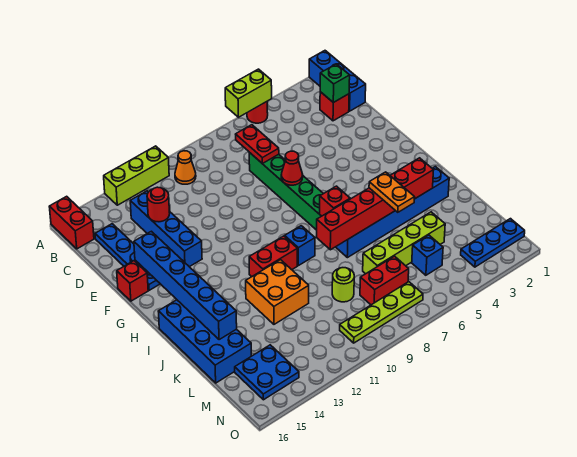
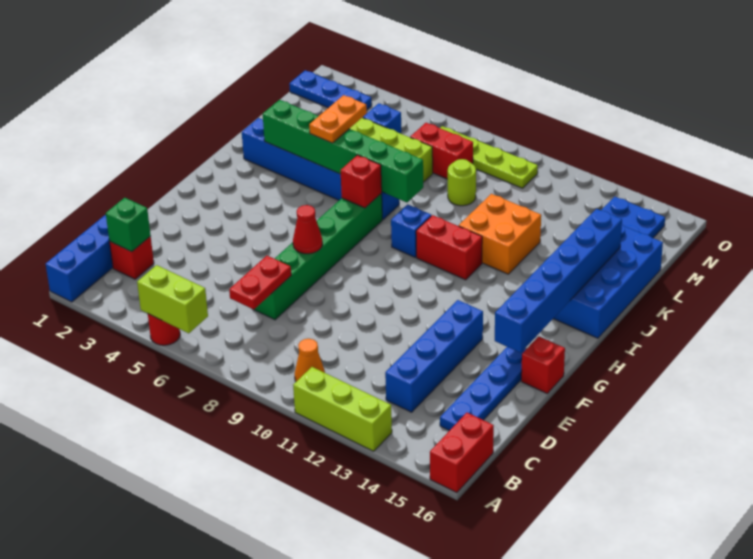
red 1x1 round brick [147,187,170,222] -> none
red 1x6 brick [317,158,434,250] -> green 1x6 brick [263,100,423,202]

